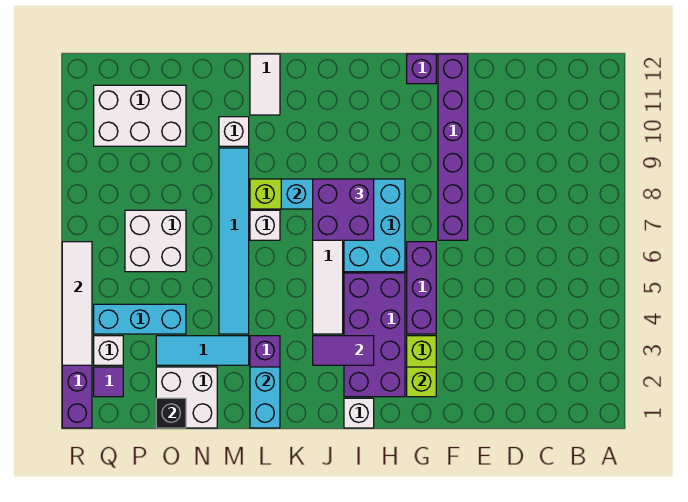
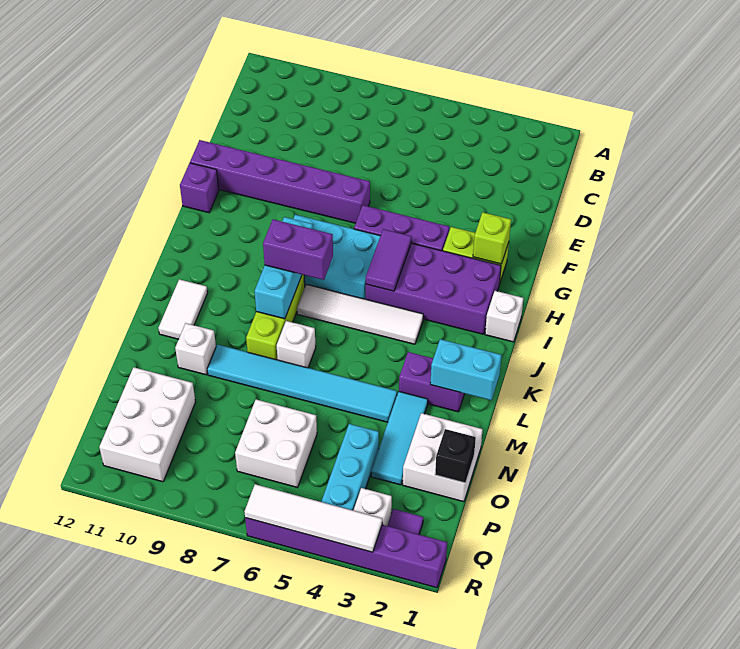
purple 1x2 tile [313,336,374,365] -> purple 1x2 tile moved to [366,229,411,291]
purple 2x2 brick [313,179,374,240] -> purple 1x2 brick [263,219,333,280]
white 1x2 tile [250,54,280,115] -> white 1x2 tile turned to [158,279,208,339]

